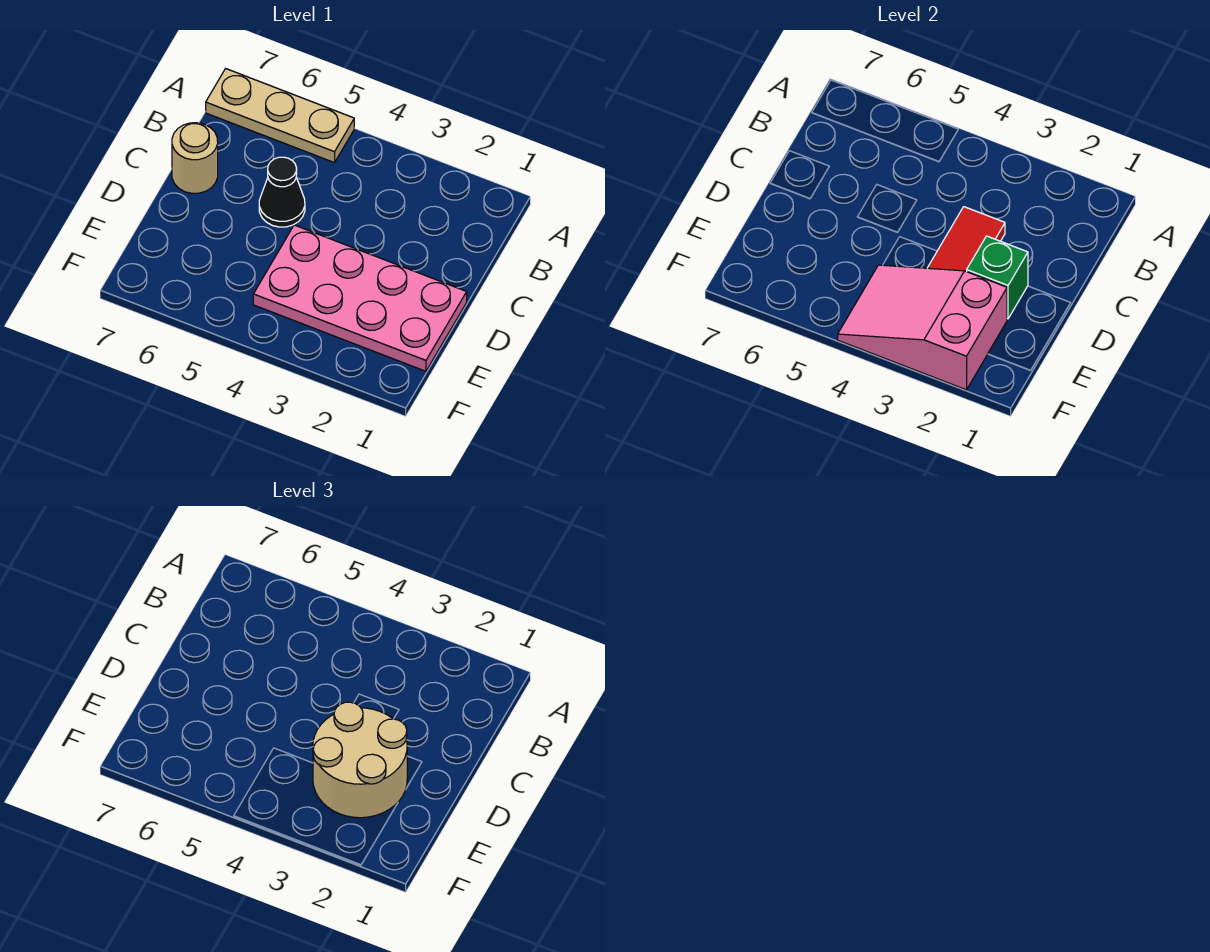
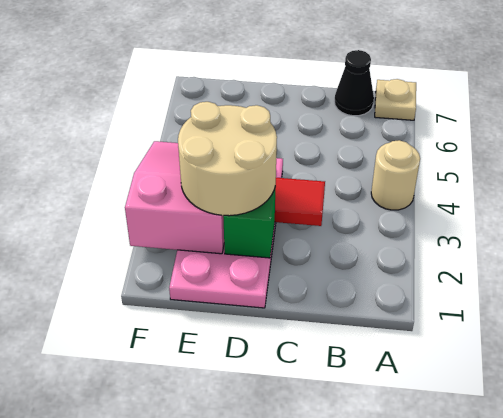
tan 1x3 plate [206,69,354,163] -> tan 1x1 plate [375,79,416,120]
black 1x1 cone [259,157,305,227] -> black 1x1 cone moved to [334,50,374,116]
tan 1x1 round brick [172,123,218,193] -> tan 1x1 round brick moved to [371,140,420,210]

